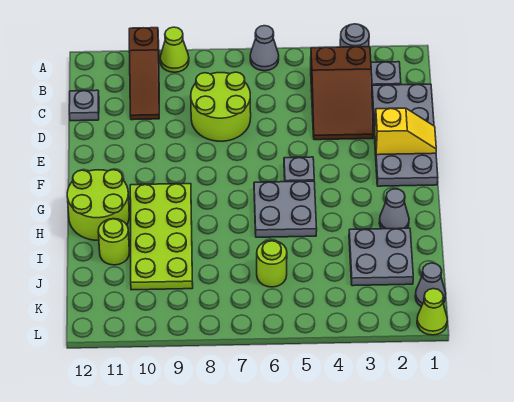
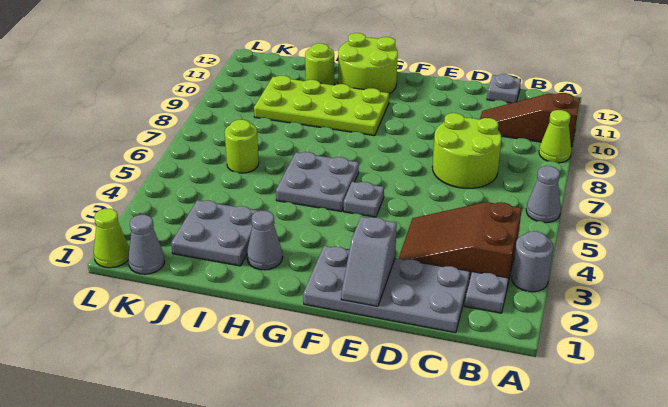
yellow 1x2 slope [375,108,436,155] -> grey 1x2 slope [341,217,397,306]

